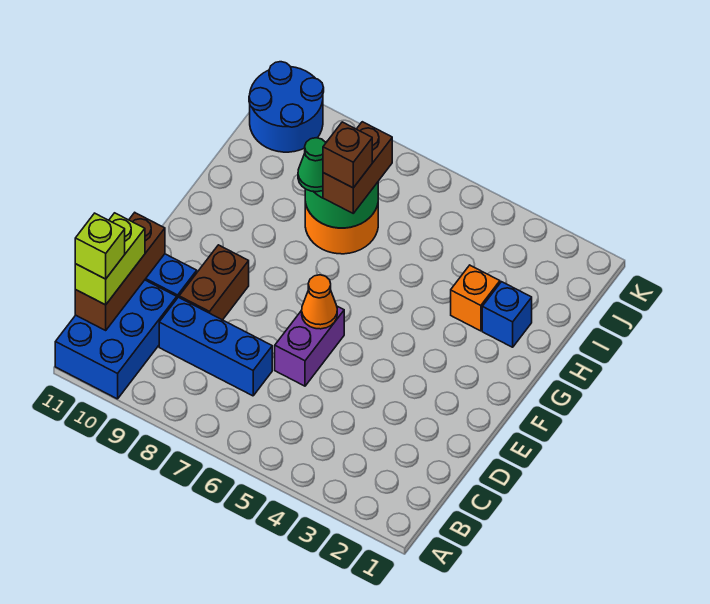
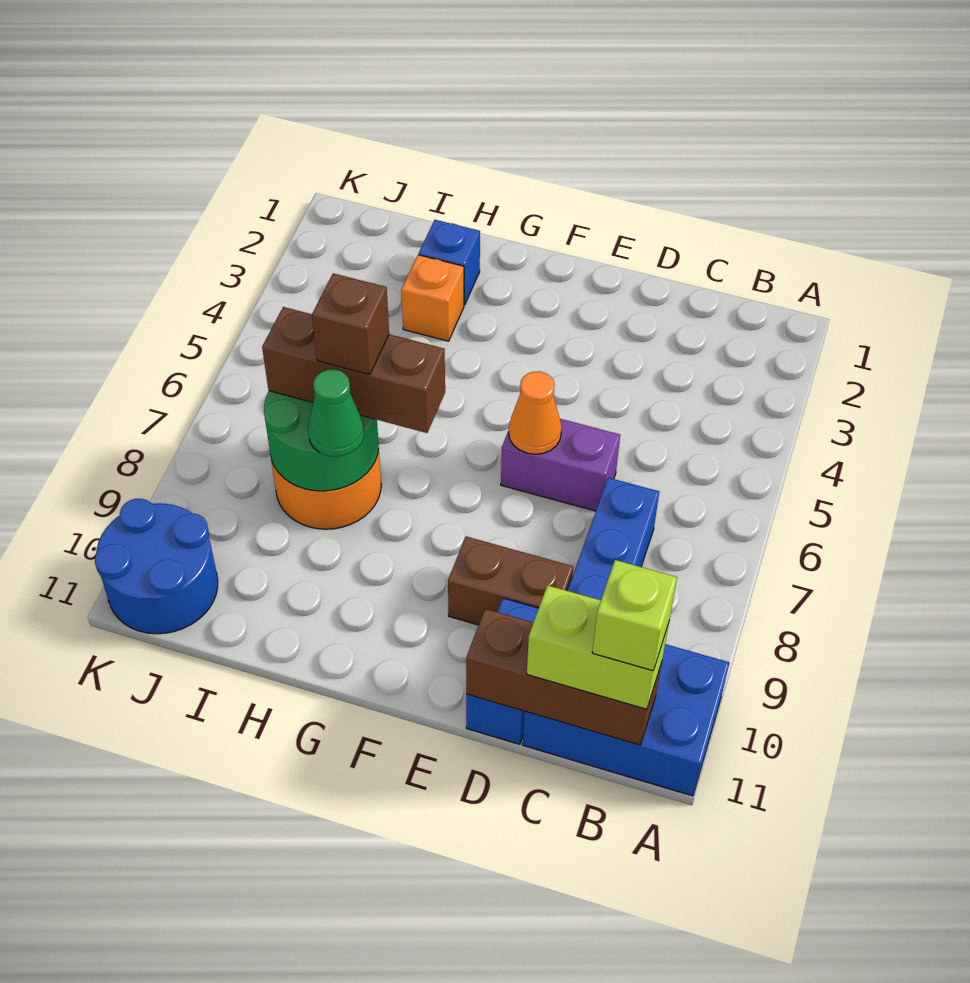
brown 1x2 brick [323,122,392,213] -> brown 1x3 brick [262,307,445,433]

